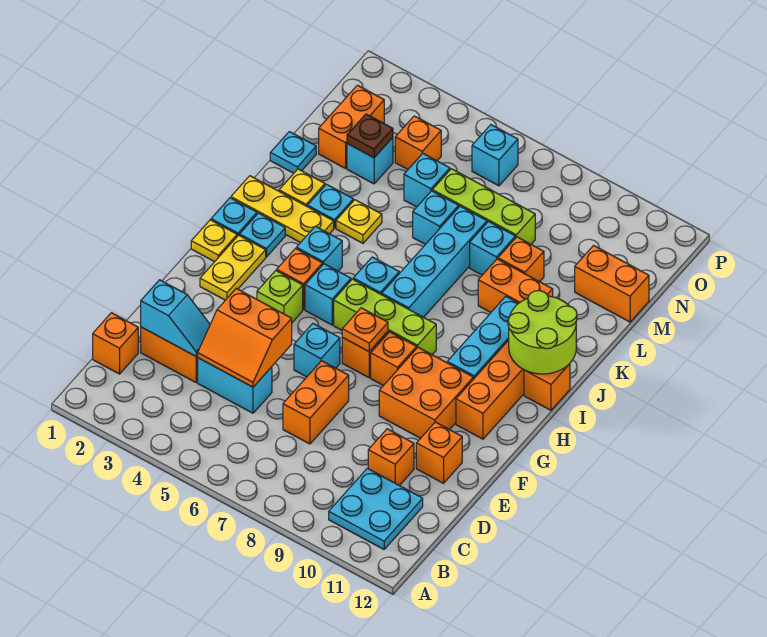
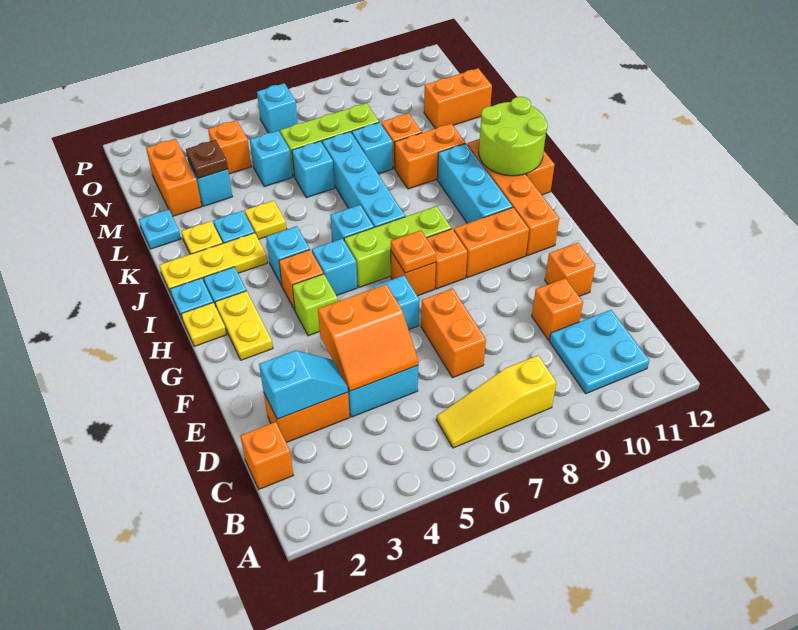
none -> yellow 1x3 slope [437,356,556,448]
orange 2x2 brick [379,347,473,438] -> orange 1x2 brick [454,207,529,278]

